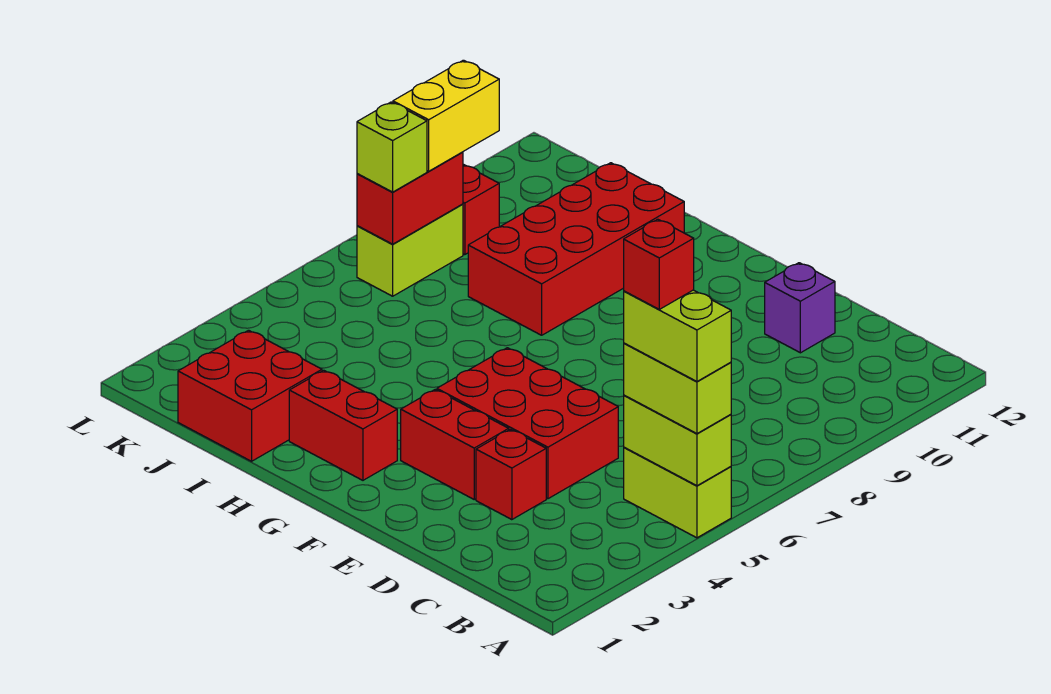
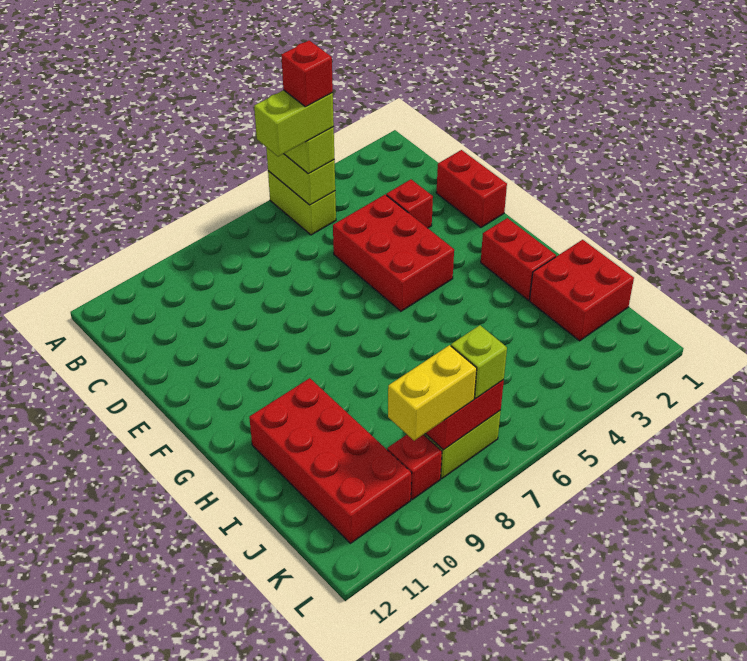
lime 1x2 brick [624,290,731,381] -> lime 1x2 brick turned to [254,90,334,157]
purple 1x1 brick [765,263,835,353] -> none
red 1x2 brick [401,390,509,499] -> red 1x2 brick moved to [436,150,507,227]
red 2x4 brick [468,163,684,335] -> red 2x4 brick turned to [249,378,412,543]

